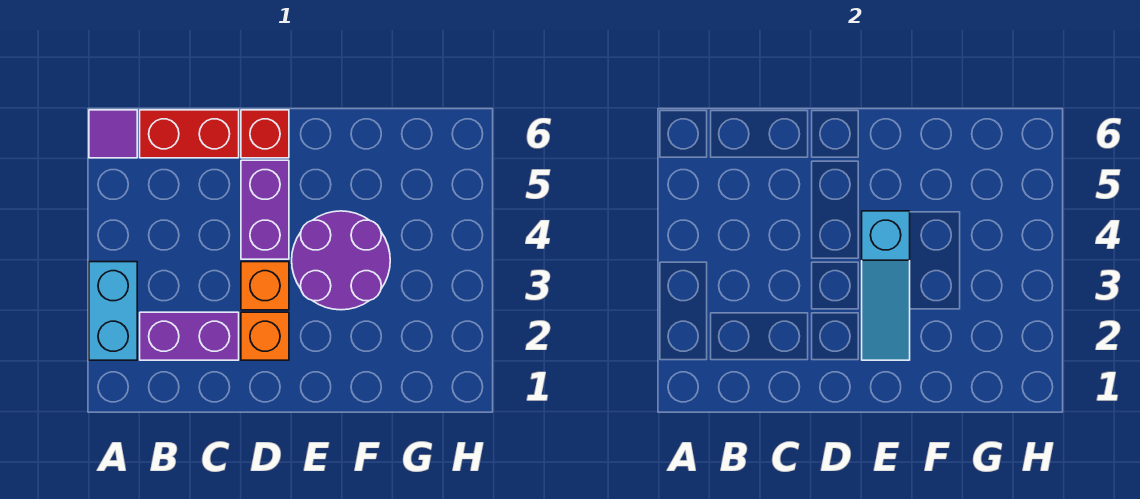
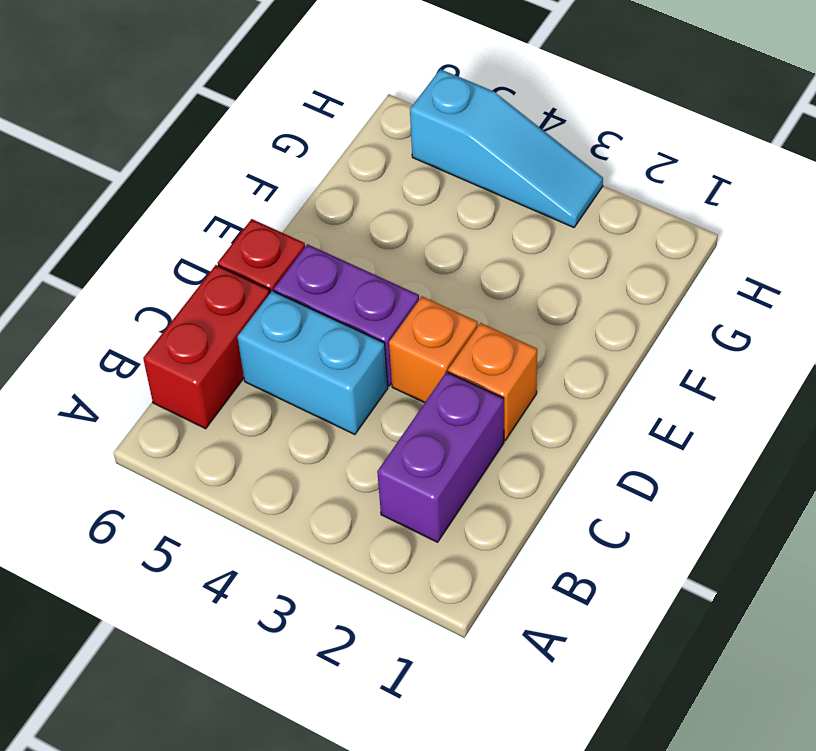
cyan 1x2 brick [89,262,137,360] -> cyan 1x2 brick moved to [238,291,388,435]
purple 1x1 tile [89,110,137,158] -> none
cyan 1x3 slope [862,211,910,360] -> cyan 1x3 slope moved to [410,69,603,228]
purple 2x2 round brick [292,211,390,310] -> none

